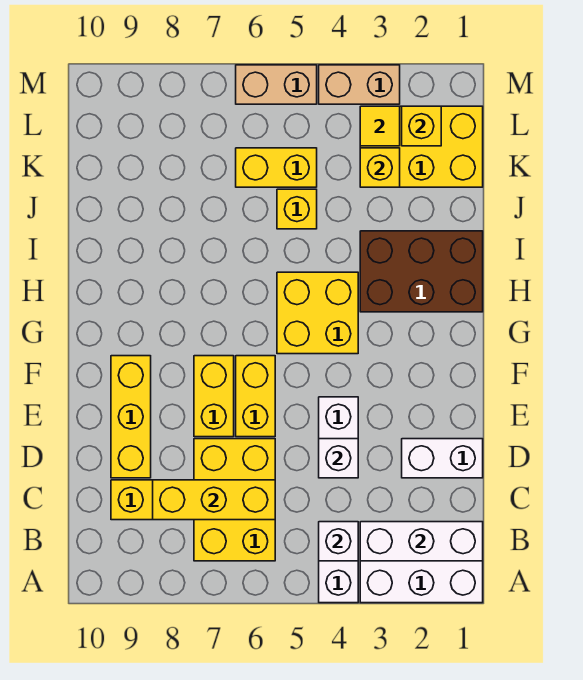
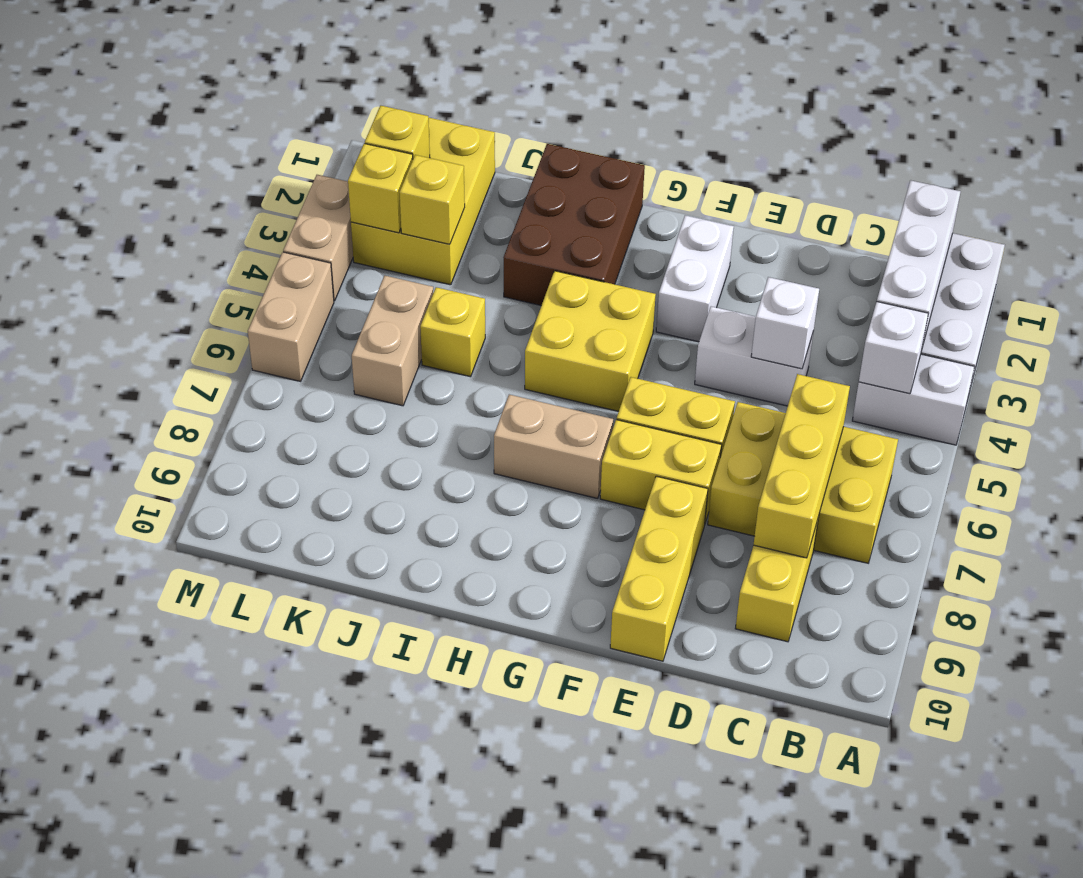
white 1x2 brick [402,439,483,478] -> white 1x2 brick moved to [656,215,734,342]
yellow 1x3 brick [111,356,151,478] -> yellow 1x3 brick turned to [610,476,708,661]
none -> tan 1x2 brick [494,395,613,498]
yellow 1x2 brick [236,148,317,187] -> tan 1x2 brick [352,275,433,406]
yellow 1x1 tile [360,106,400,146] -> yellow 1x1 brick [348,143,413,233]

